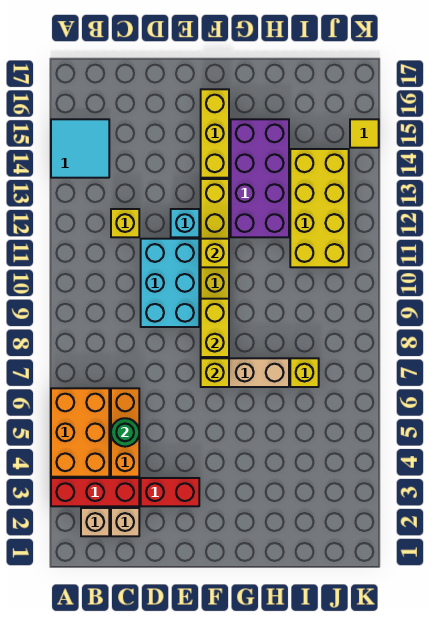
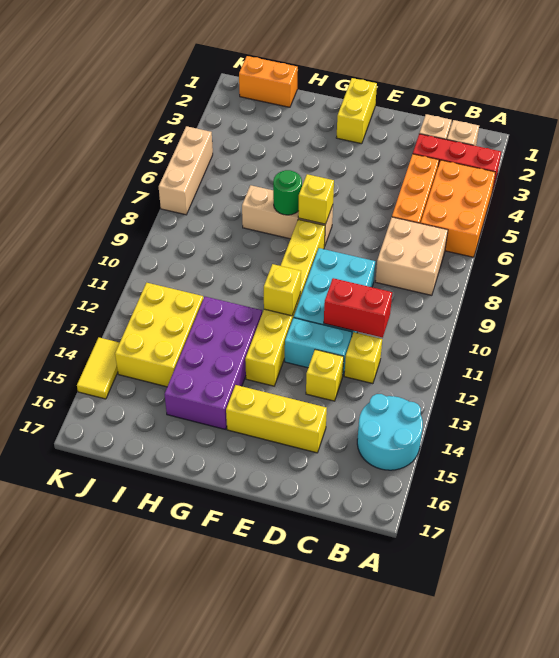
cyan 2x2 tile [51,119,109,178] -> cyan 2x2 round brick [357,394,423,470]
none -> tan 2x2 brick [375,217,448,295]
green 1x1 round brick [111,418,139,447] -> green 1x1 round brick moved to [273,170,302,215]
red 1x2 brick [141,478,199,506] -> red 1x2 brick moved to [324,278,392,338]
cyan 1x1 brick [171,209,199,237] -> cyan 1x2 brick [285,318,352,375]
yellow 1x2 brick [201,299,229,357] -> yellow 1x2 brick moved to [336,78,377,144]
yellow 1x3 brick [201,89,229,178] -> yellow 1x3 brick turned to [226,385,327,453]
none -> orange 1x2 brick [239,56,298,107]
yellow 1x1 brick [290,358,319,387] -> yellow 1x1 brick moved to [306,350,344,401]
yellow 2x4 brick [290,149,349,267] -> yellow 2x3 brick [115,283,203,387]
none -> tan 1x3 brick [159,126,213,215]
yellow 1x1 tile [350,119,379,148] -> yellow 1x2 tile [77,338,120,399]

